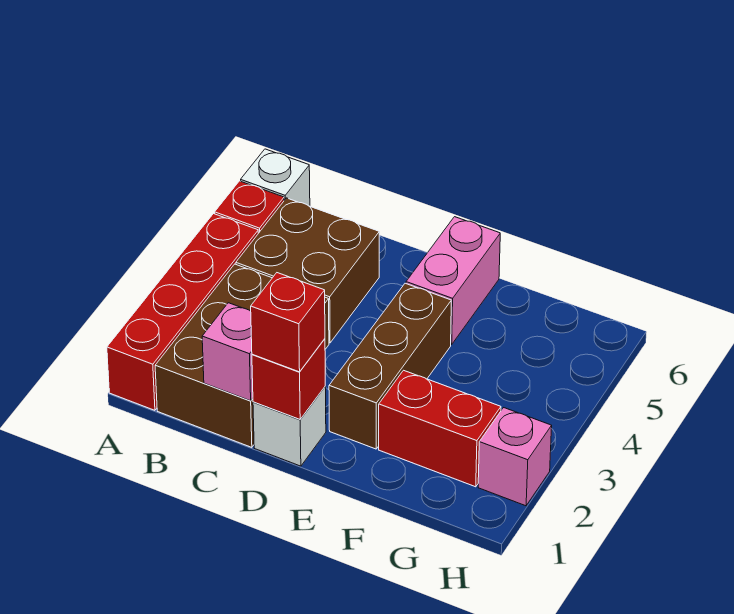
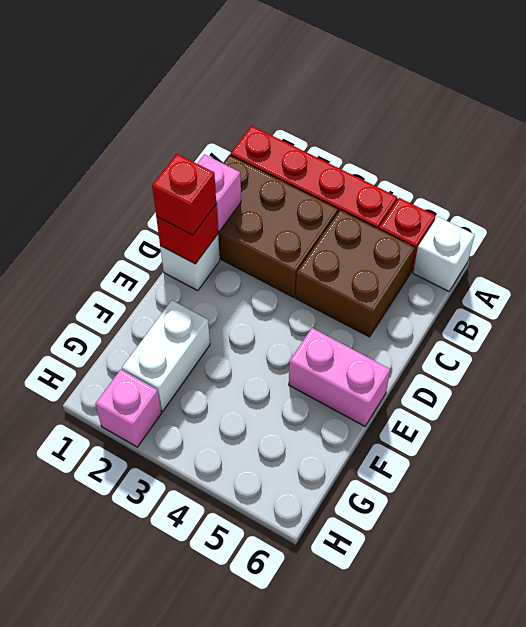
brown 1x3 brick [329,283,451,449] -> none
red 1x2 brick [379,370,501,487] -> white 1x2 brick [122,300,210,411]

